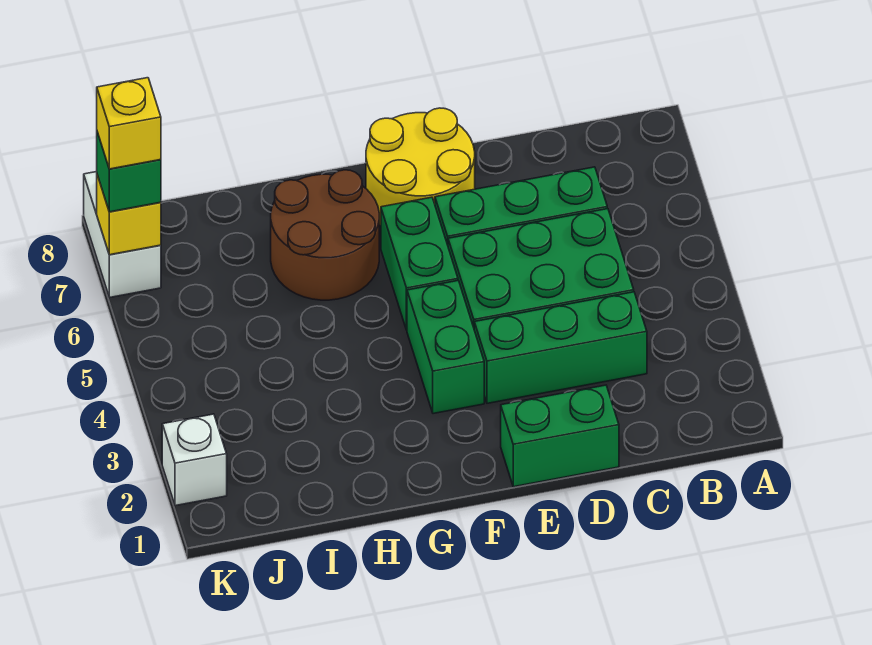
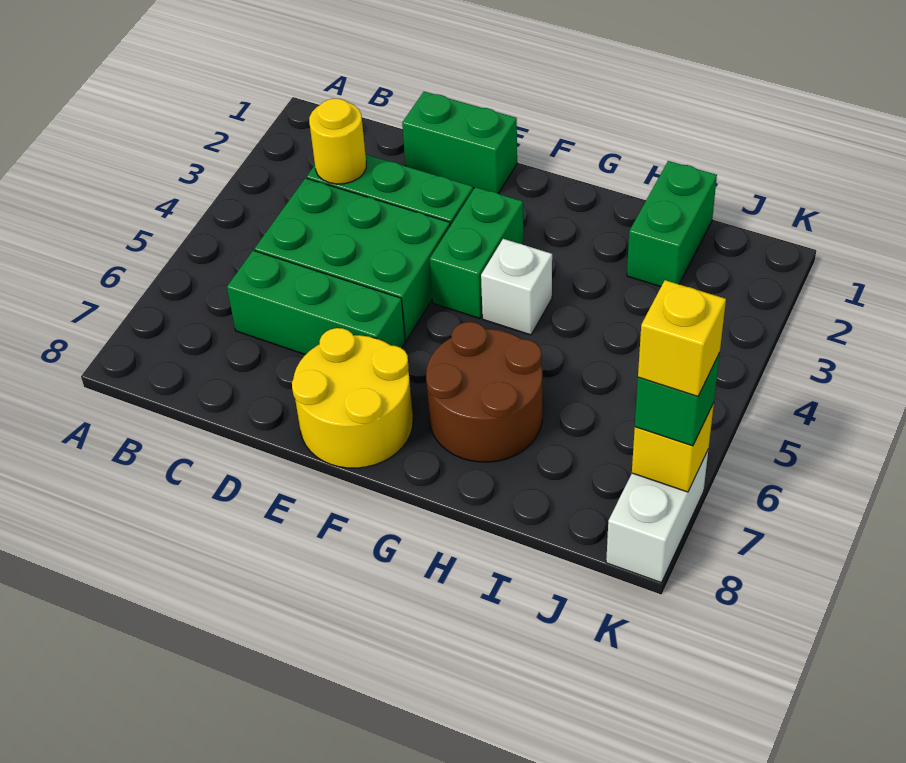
none -> yellow 1x1 round brick [309,99,366,184]
green 1x2 brick [381,197,458,330] -> green 1x2 brick moved to [627,161,717,287]
white 1x1 brick [162,414,227,506] -> white 1x1 brick moved to [481,239,552,335]

